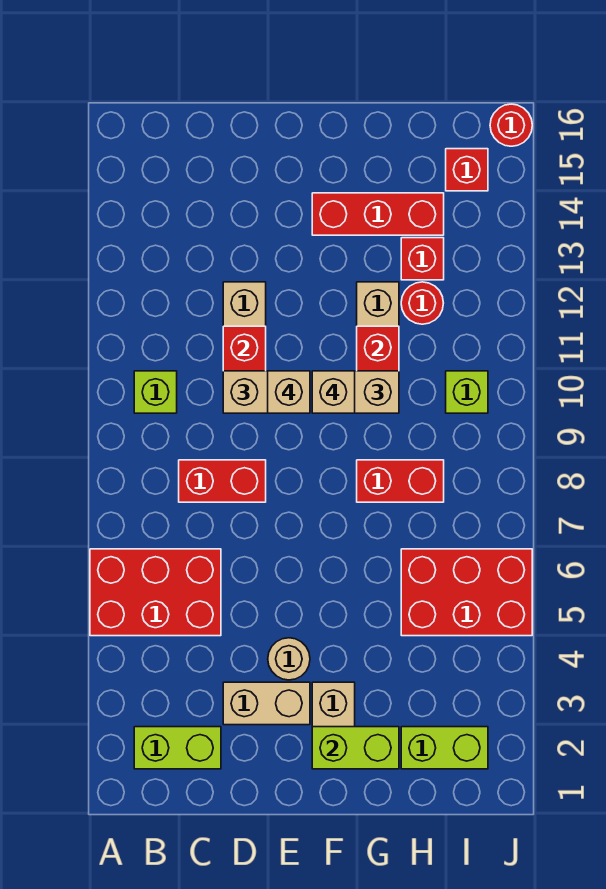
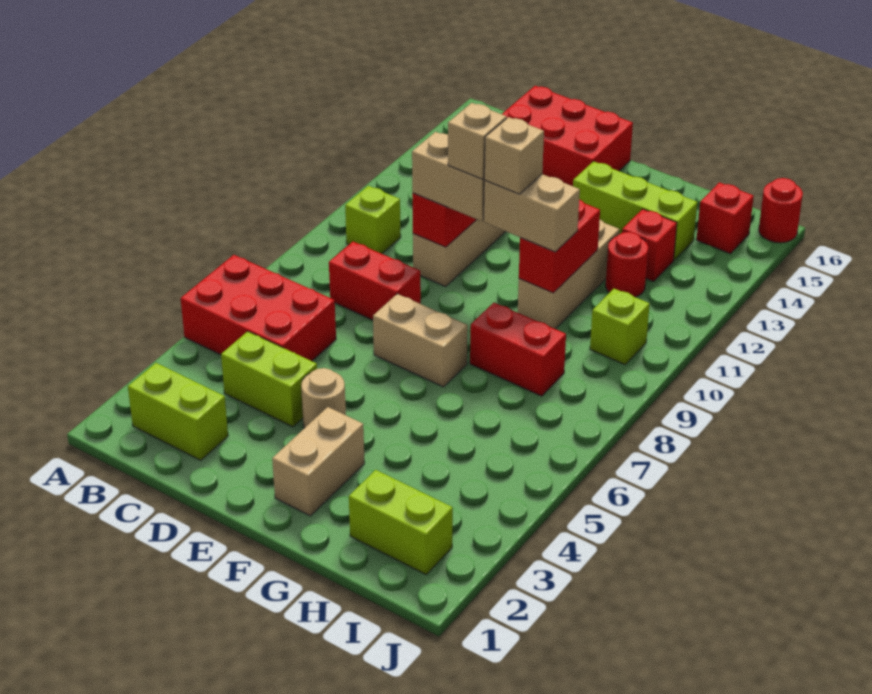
tan 1x2 brick [223,682,310,725] -> tan 1x2 brick moved to [373,294,468,387]
lime 1x2 brick [312,727,399,769] -> lime 1x2 brick moved to [221,331,317,427]
red 1x3 brick [312,193,444,235] -> lime 1x3 brick [573,161,697,260]
red 2x3 brick [401,549,532,636] -> red 2x3 brick moved to [502,86,633,186]

